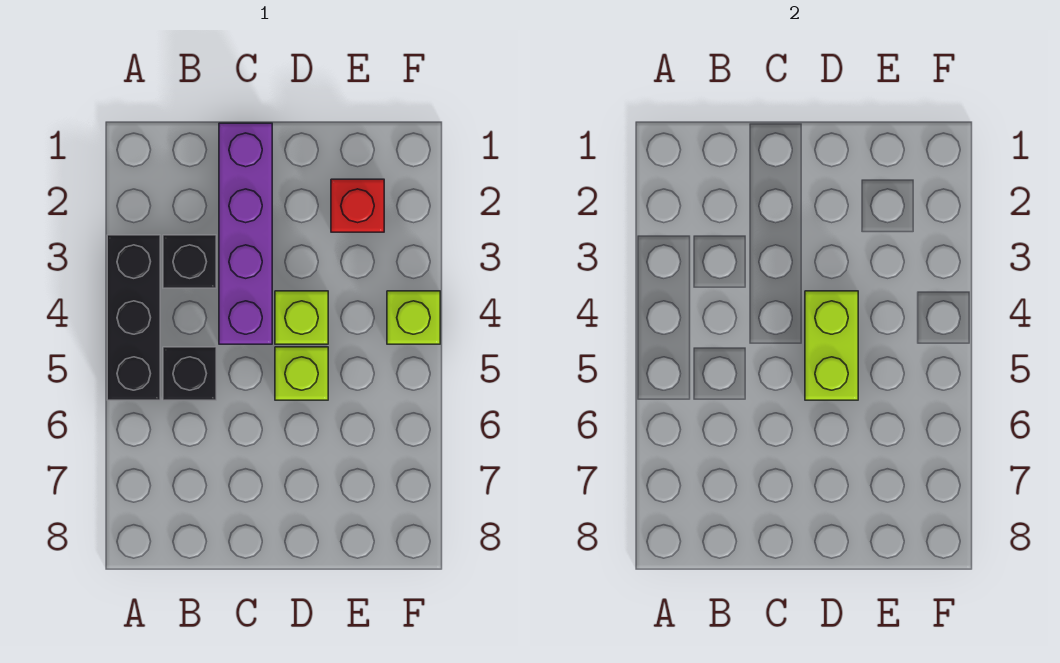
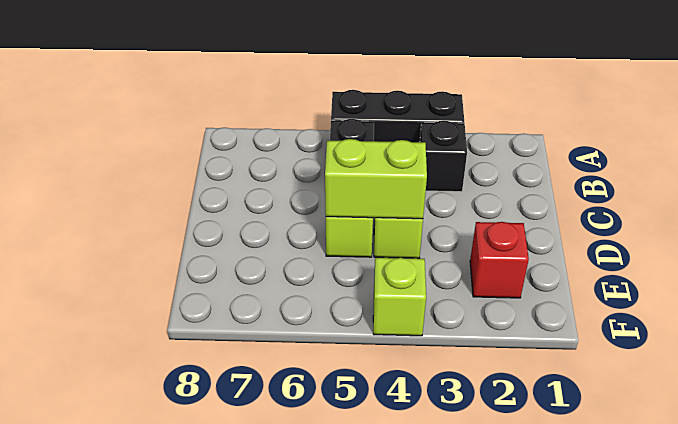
purple 1x4 brick [219,123,272,344] -> none

